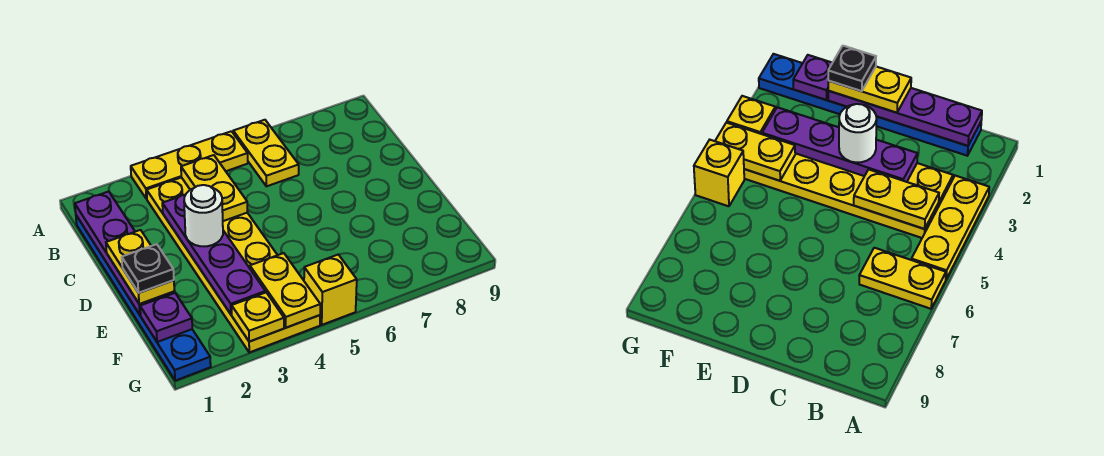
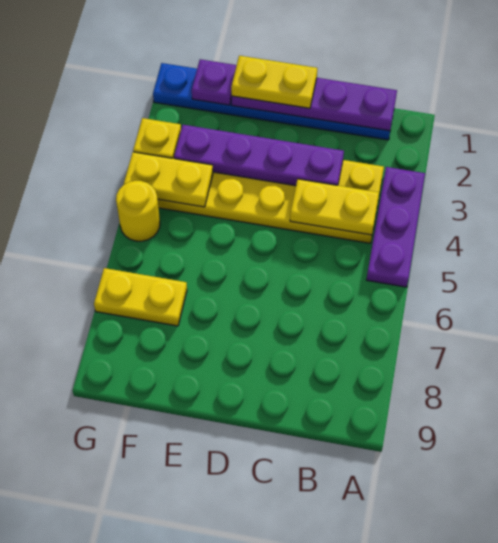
yellow 1x3 plate [131,131,248,199] -> purple 1x3 plate [366,167,425,287]
yellow 1x2 plate [233,120,299,186] -> yellow 1x2 plate moved to [94,268,187,326]
white 1x1 round brick [184,185,223,246] -> none
black 1x1 plate [122,244,174,293] -> none
yellow 1x1 brick [304,255,357,325] -> yellow 1x1 round brick [116,181,160,241]

